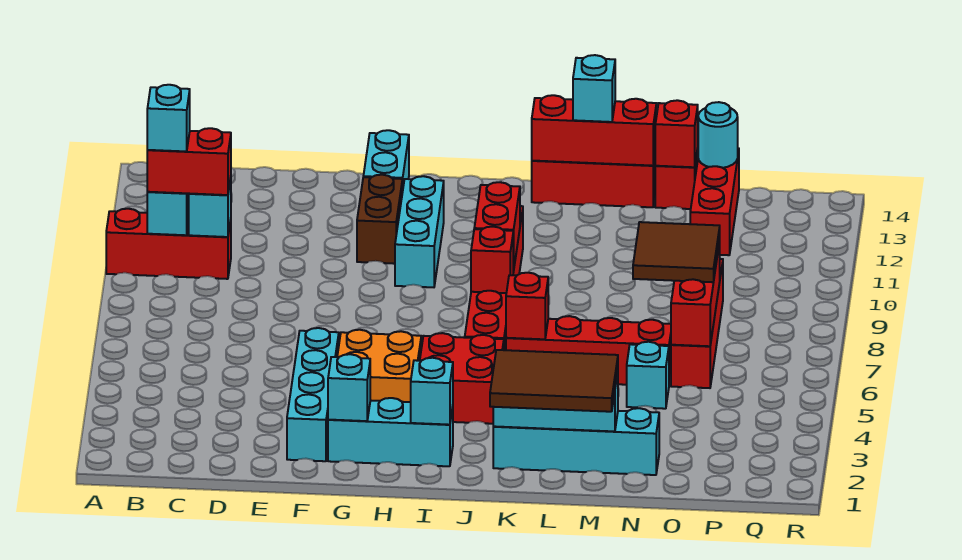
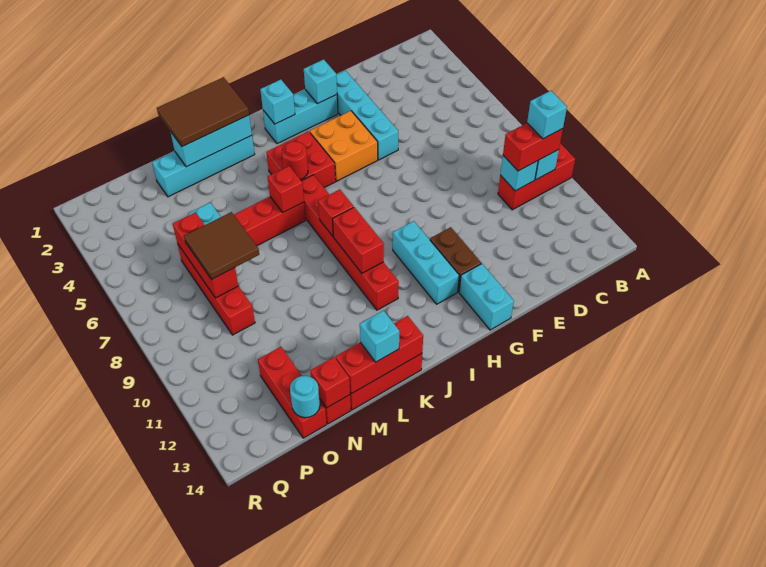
none -> red 1x1 round brick [282,141,308,180]

